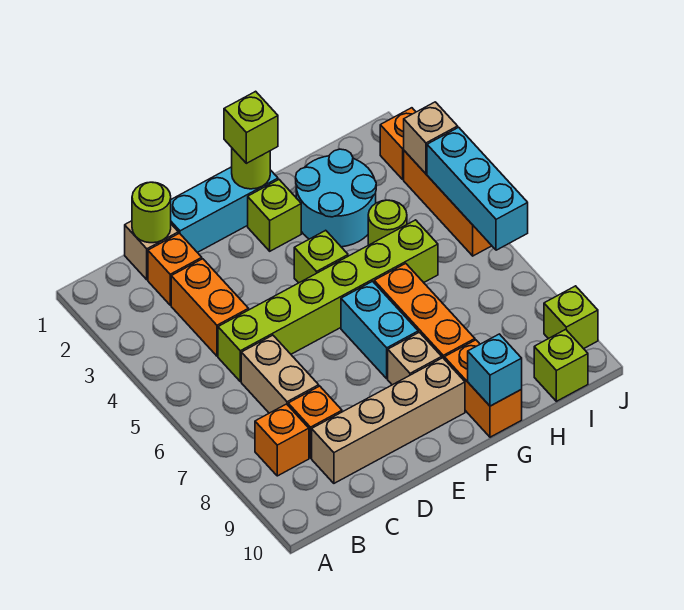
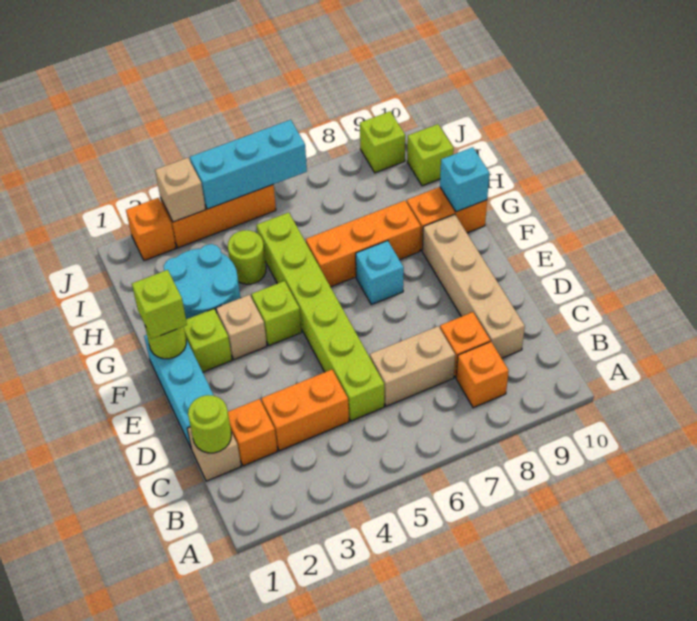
cyan 1x2 brick [341,281,418,379] -> cyan 1x1 brick [356,241,404,305]
tan 1x1 brick [388,332,442,385] -> tan 1x1 brick moved to [216,295,267,360]

